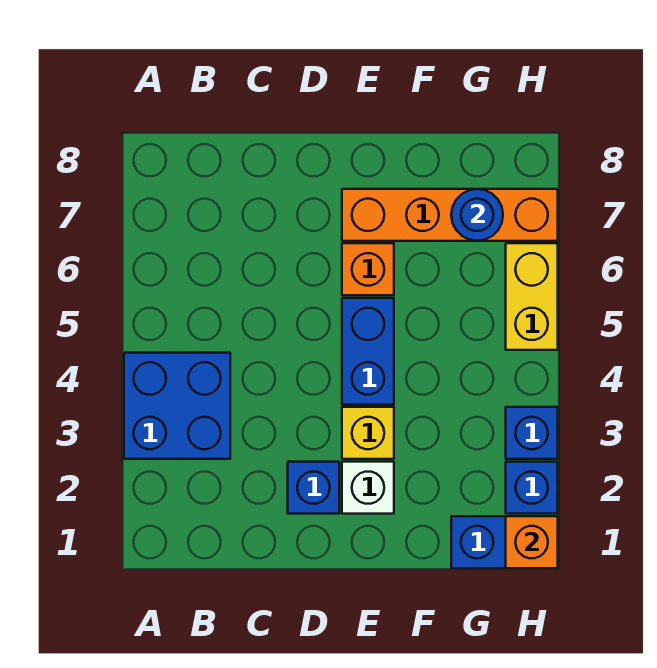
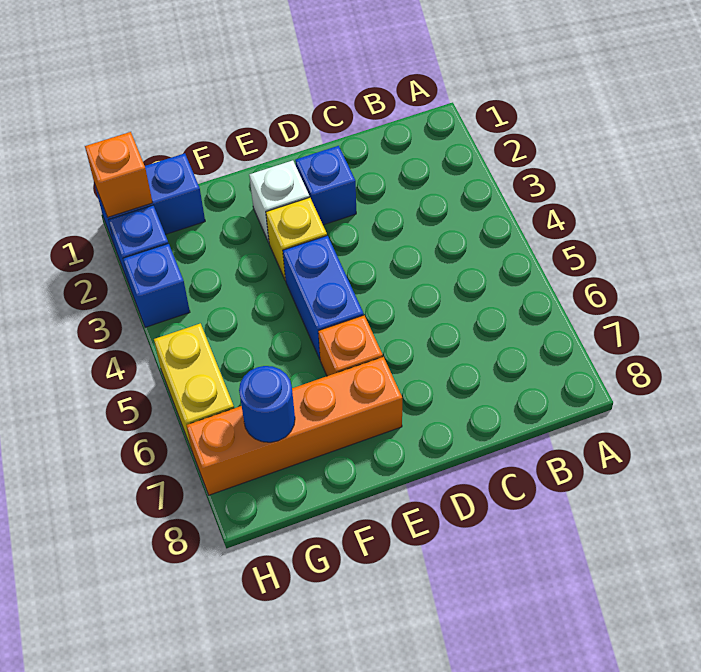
blue 2x2 brick [124,353,230,459] -> none

